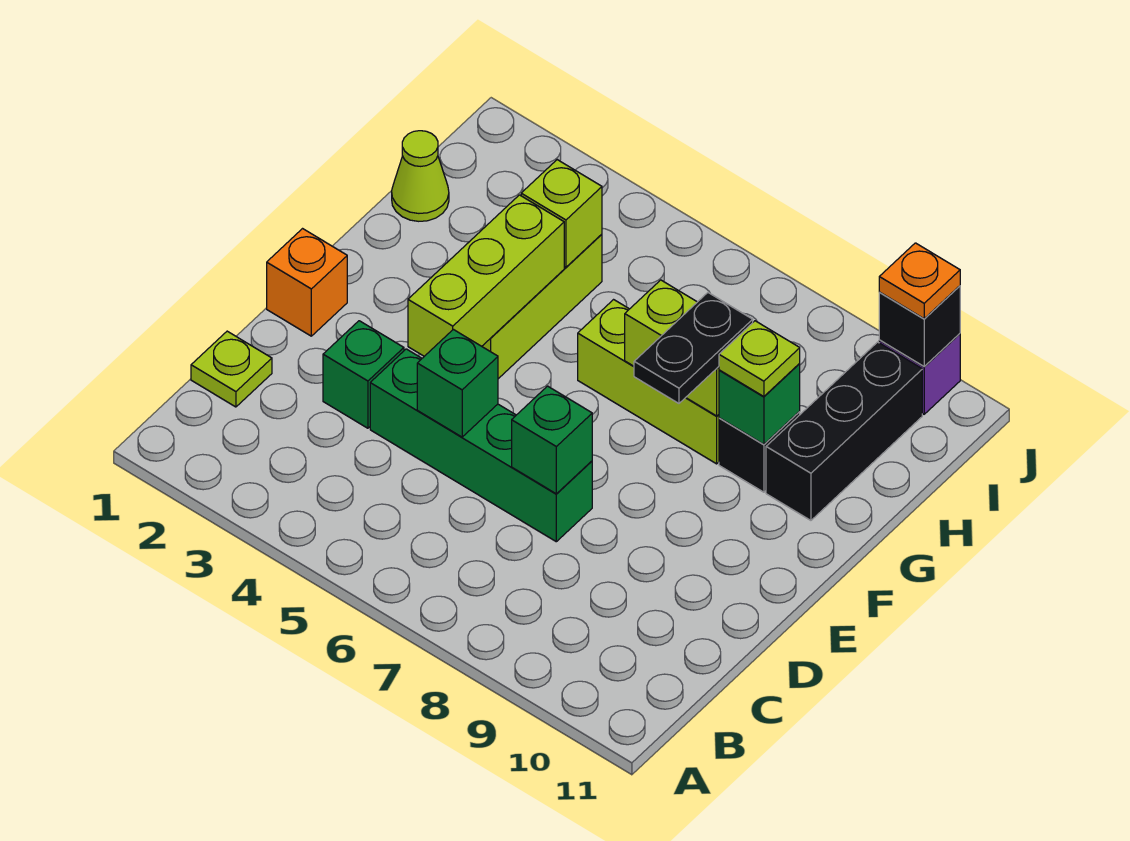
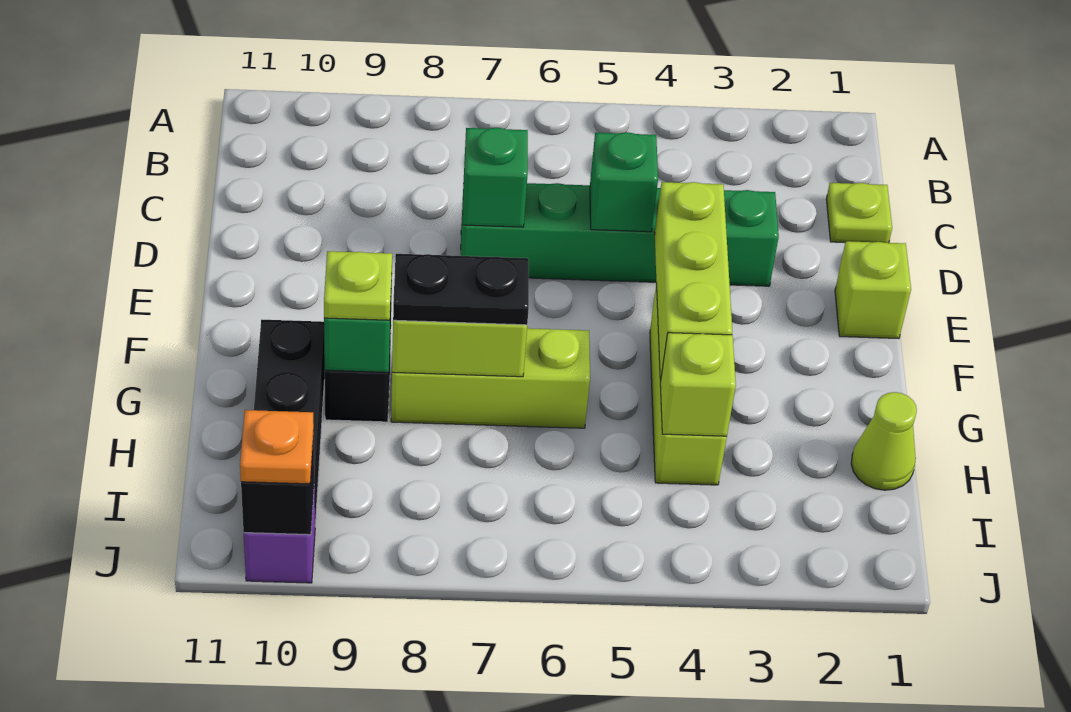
orange 1x1 brick [267,229,347,336] -> lime 1x1 brick [835,241,911,339]
black 1x2 plate [634,293,753,403] -> black 1x2 plate turned to [393,254,529,325]

